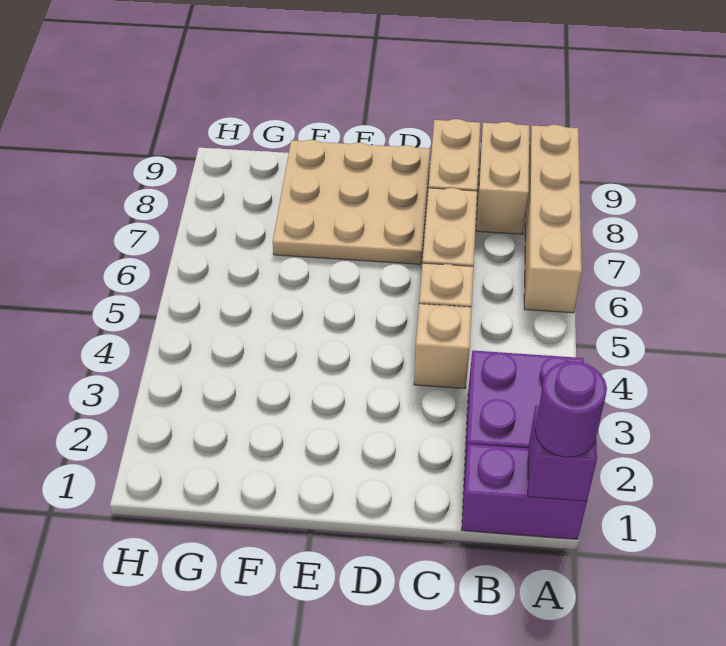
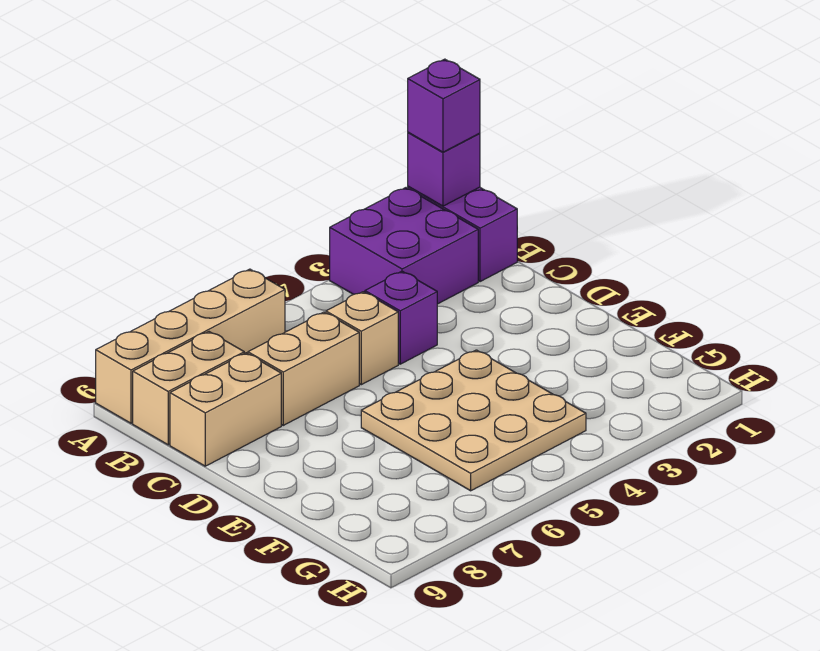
purple 1x1 round brick [535,361,607,457] -> purple 1x1 brick [408,59,480,152]
tan 1x1 brick [414,304,472,389] -> purple 1x1 brick [365,271,437,364]
tan 3x3 plate [273,140,430,264] -> tan 3x3 plate moved to [361,350,586,491]

